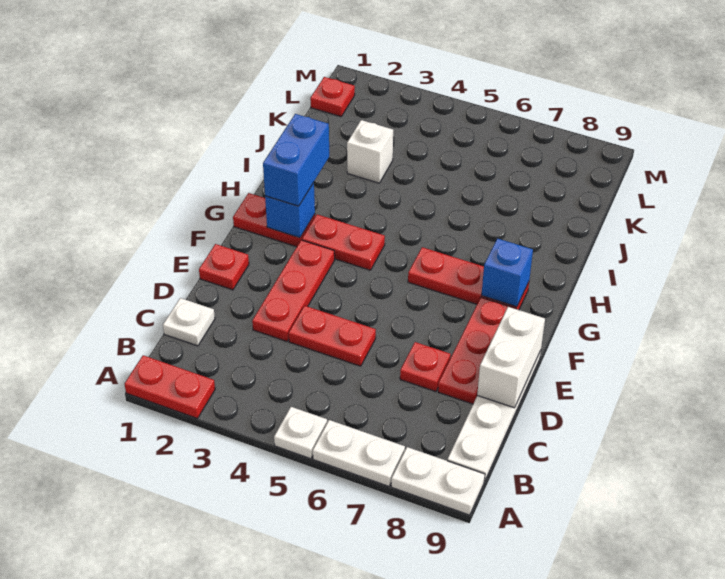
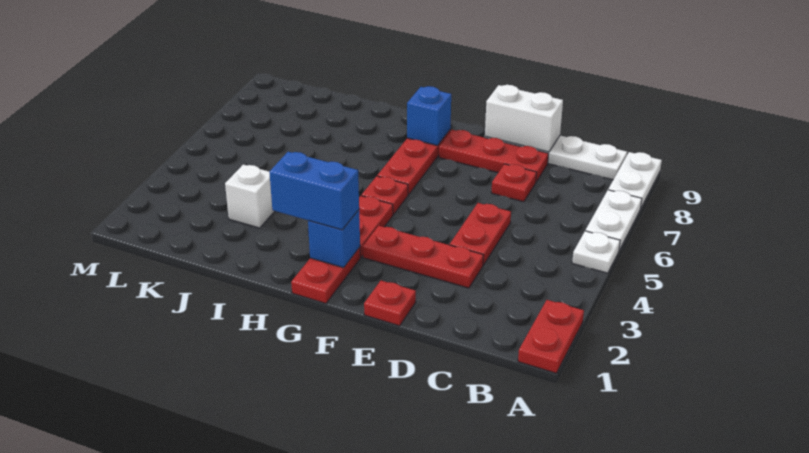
white 1x1 plate [163,298,215,346] -> none
red 1x1 plate [310,77,355,117] -> red 1x1 plate moved to [362,176,408,215]

